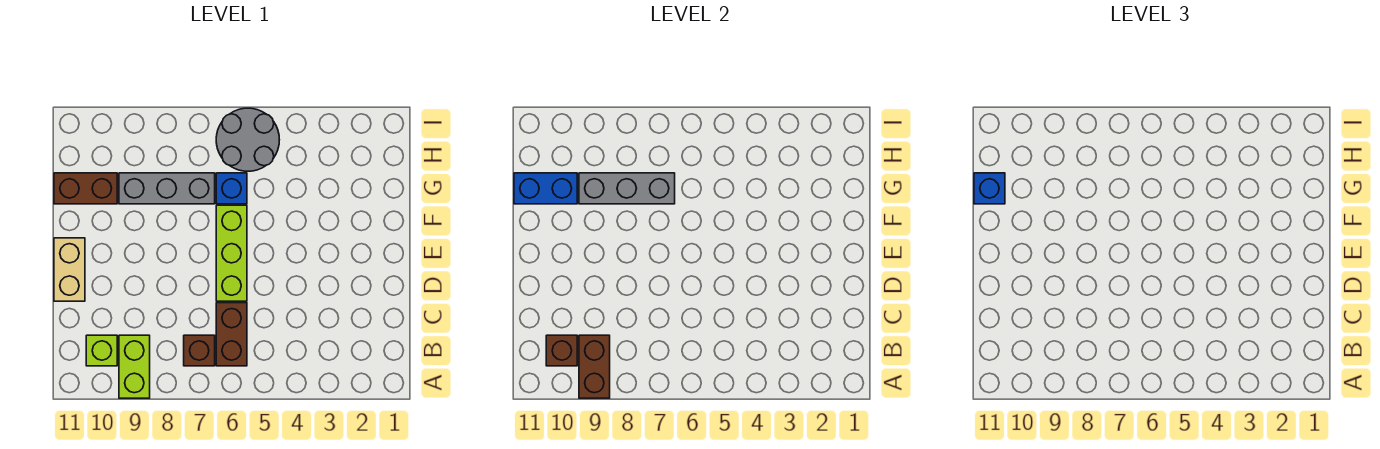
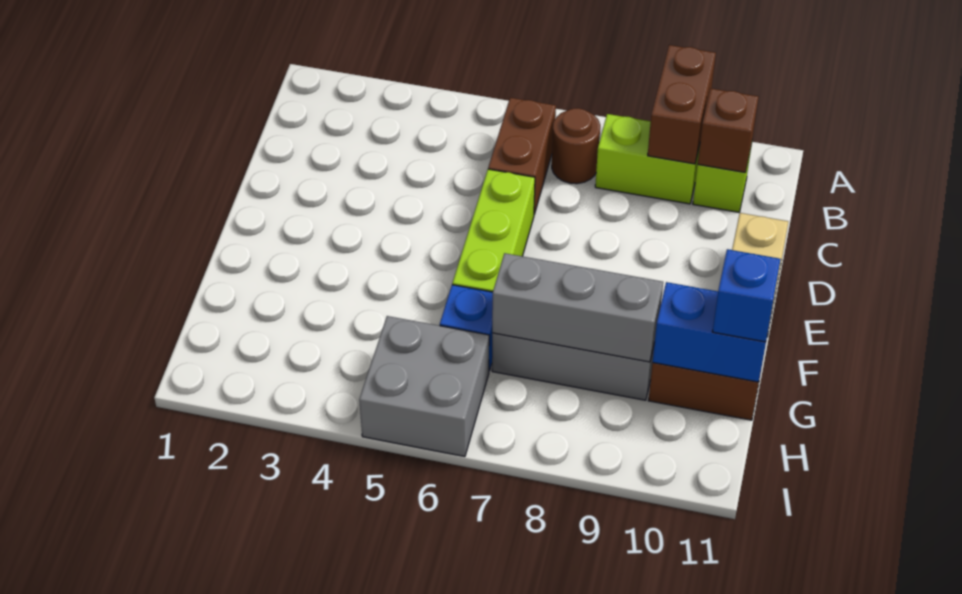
lime 1x2 brick [119,335,150,398] -> lime 1x2 brick turned to [595,114,700,204]
brown 1x1 brick [184,335,215,366] -> brown 1x1 round brick [552,108,600,184]
grey 2x2 round brick [216,108,279,171] -> grey 2x2 brick [359,316,489,457]

